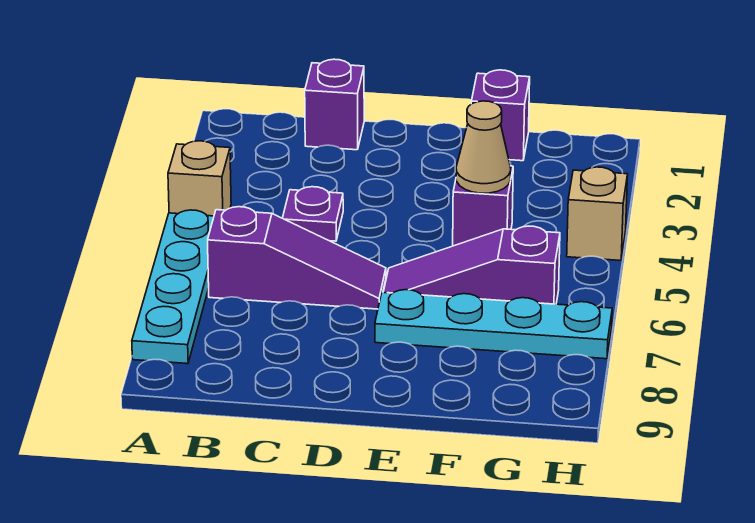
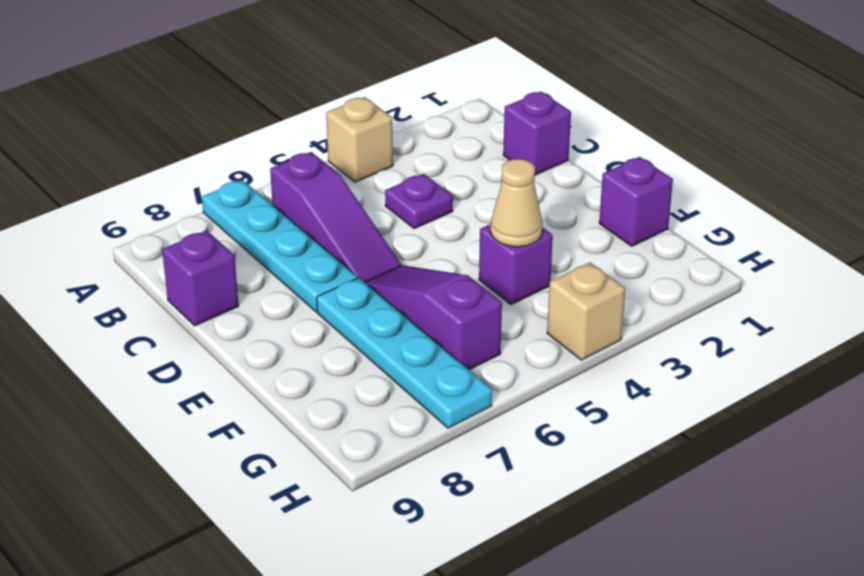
cyan 1x4 plate [132,210,214,364] -> cyan 1x4 plate turned to [202,180,358,312]
none -> purple 1x1 brick [162,231,239,326]

